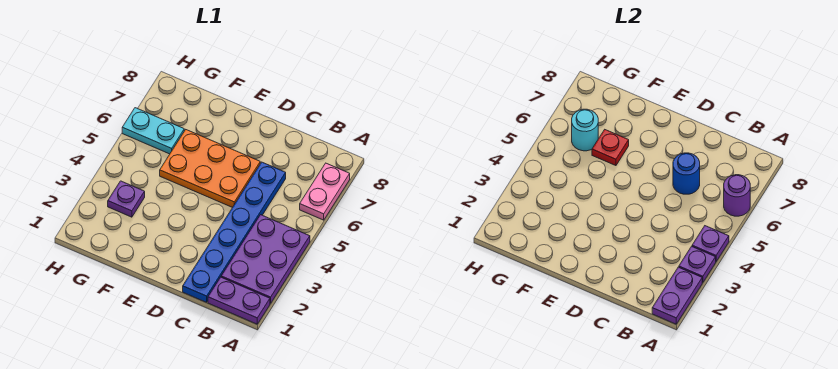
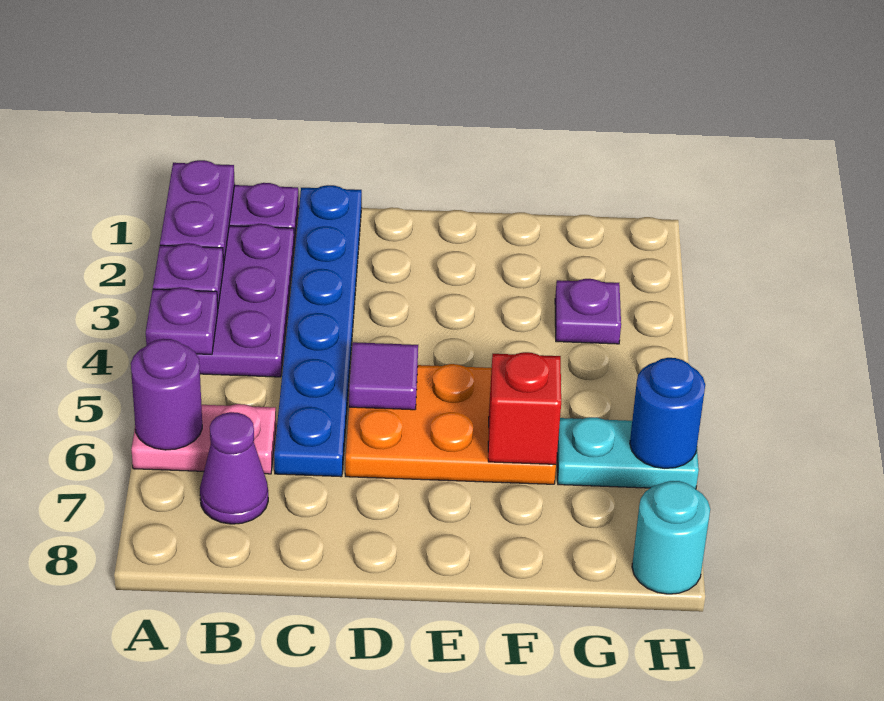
pink 1x2 plate [300,163,350,220] -> pink 1x2 plate turned to [131,404,276,474]
none -> purple 1x1 cone [200,412,268,524]
blue 1x1 round brick [673,153,700,194] -> blue 1x1 round brick moved to [630,358,705,468]
none -> purple 1x1 tile [349,342,418,410]
red 1x1 plate [592,130,629,166] -> red 1x1 brick [488,352,561,464]
cyan 1x1 round brick [572,109,598,151] -> cyan 1x1 round brick moved to [632,481,710,594]

